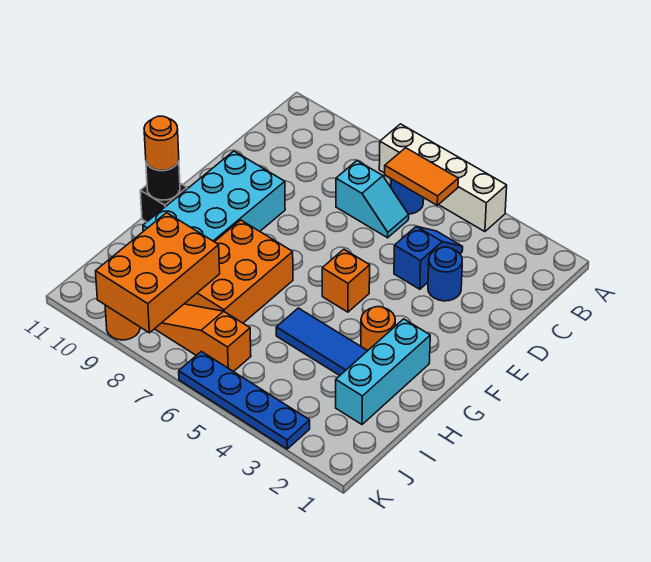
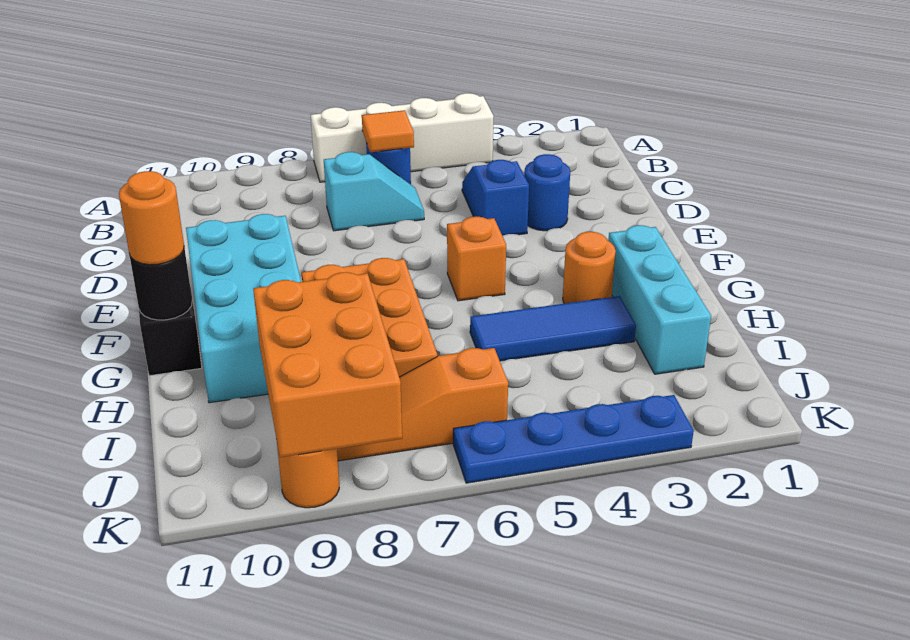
orange 1x2 tile [385,148,458,205] -> orange 1x1 tile [362,110,414,152]

